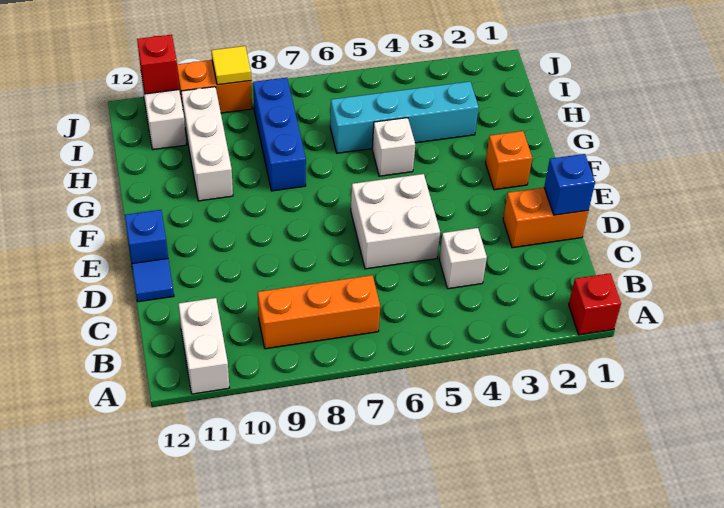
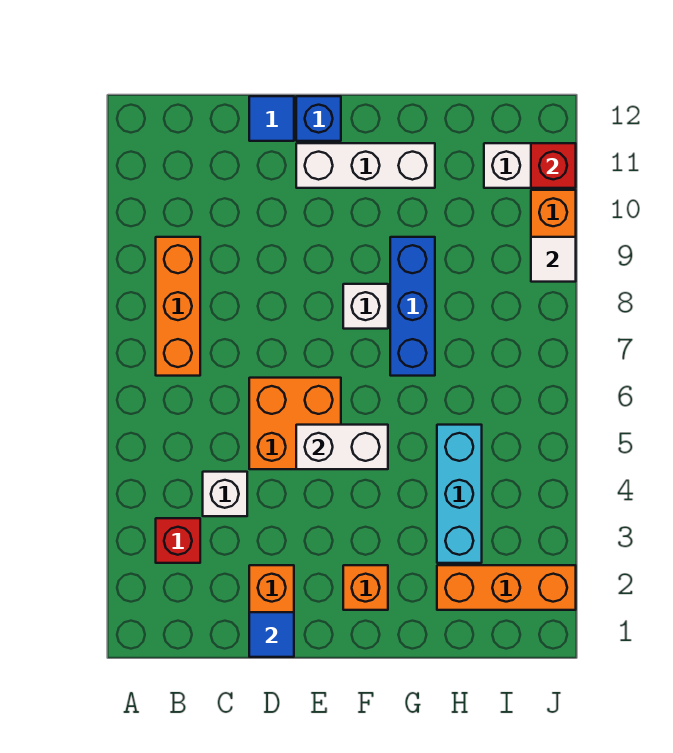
red 1x1 brick [569,273,621,335] -> red 1x1 brick moved to [156,518,200,563]
white 1x2 brick [179,298,229,394] -> white 1x2 brick moved to [296,425,388,469]
blue 1x1 brick [544,154,595,215] -> blue 1x1 tile [249,612,294,657]
white 2x2 brick [351,174,440,269] -> orange 2x2 brick [249,378,341,469]
white 1x1 brick [372,118,415,176] -> white 1x1 brick moved to [343,284,388,329]
blue 1x3 brick [253,78,306,191] -> blue 1x3 brick turned to [390,237,435,376]
white 1x3 brick [181,87,233,201] -> white 1x3 brick moved to [296,143,435,188]
none -> orange 1x3 brick [437,565,576,610]
cyan 1x4 brick [330,82,479,153] -> cyan 1x3 brick [437,425,482,563]
yellow 1x1 tile [212,46,251,85] -> white 1x1 tile [531,237,576,282]

